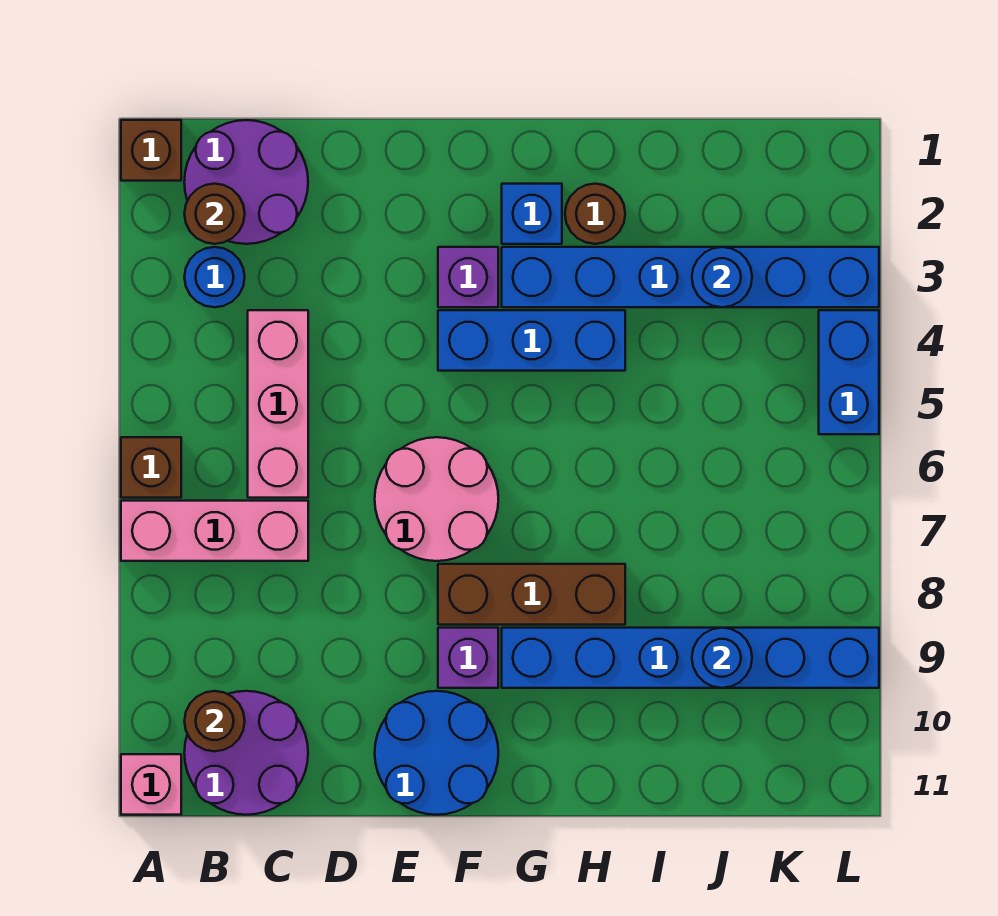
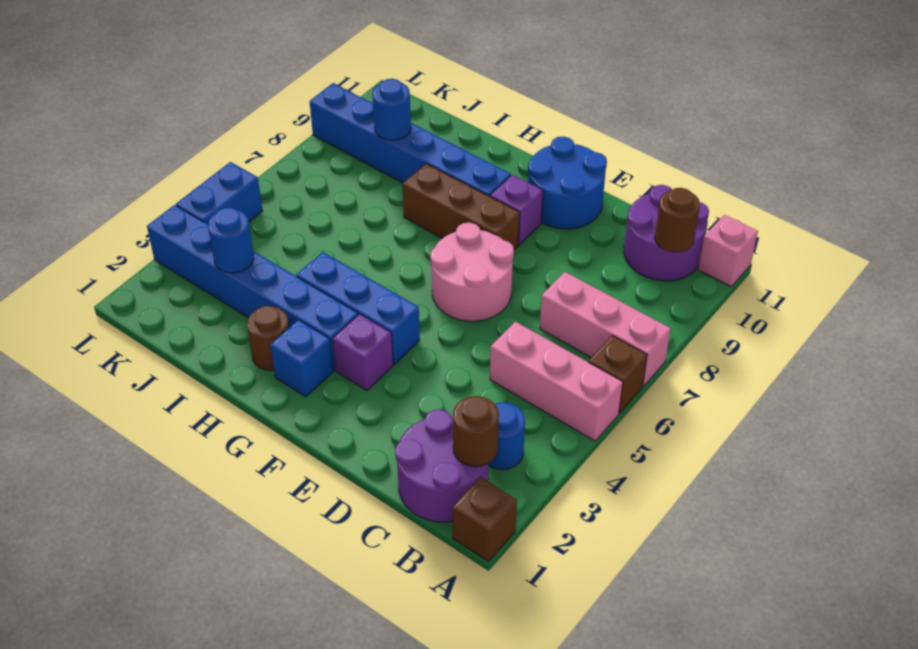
pink 1x3 brick [248,310,308,498] -> pink 1x3 brick turned to [490,322,623,441]

